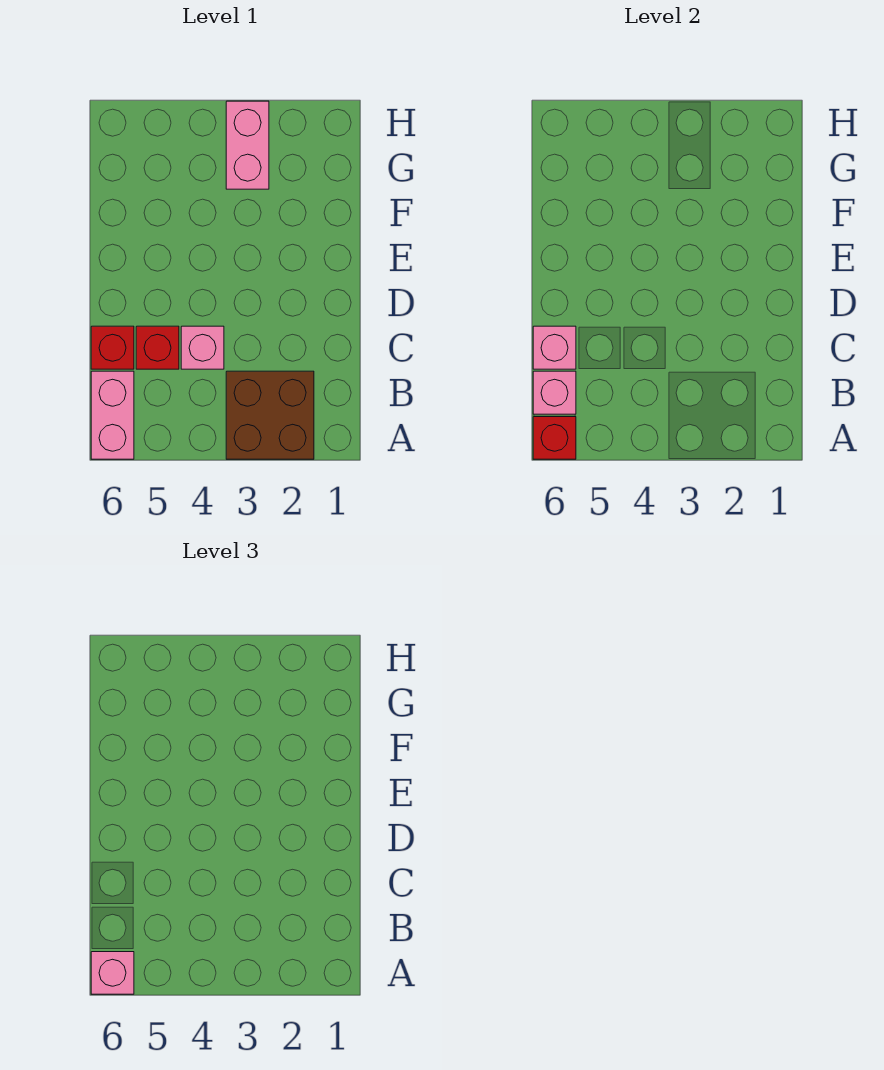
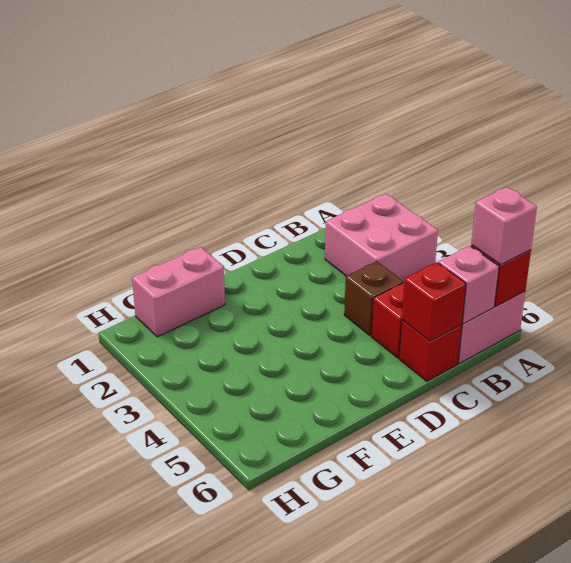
brown 2x2 brick [226,371,314,459] -> pink 2x2 brick [325,194,438,283]
pink 1x1 brick [181,326,224,369] -> brown 1x1 brick [344,261,403,336]
pink 1x1 brick [533,326,576,369] -> red 1x1 brick [402,262,466,341]
pink 1x2 brick [226,101,269,189] -> pink 1x2 brick moved to [132,247,225,337]

